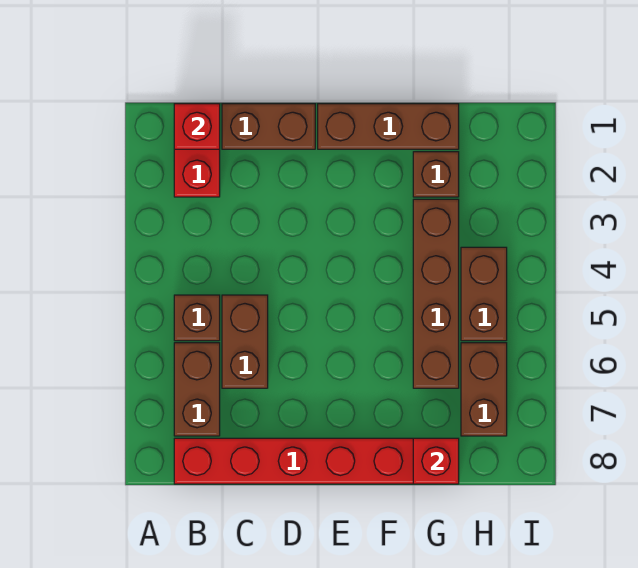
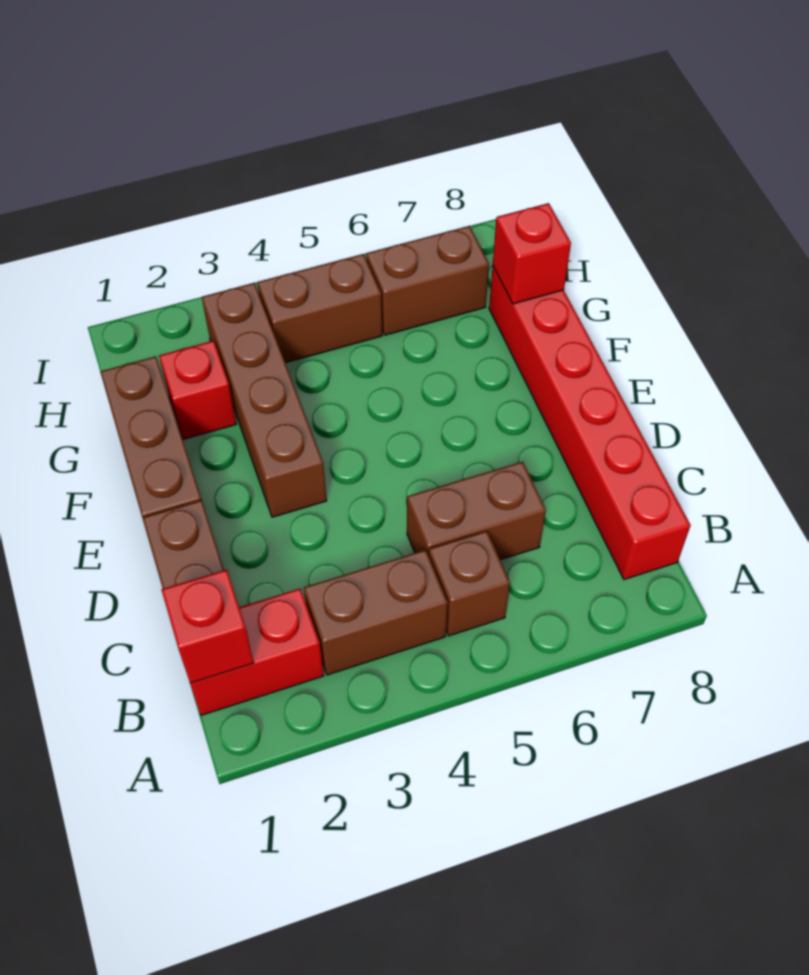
brown 1x2 brick [174,343,220,436] -> brown 1x2 brick moved to [304,550,448,675]
brown 1x1 brick [413,152,459,197] -> red 1x1 brick [159,341,236,440]
brown 1x4 brick [413,199,459,388] -> brown 1x4 brick turned to [202,283,327,517]

